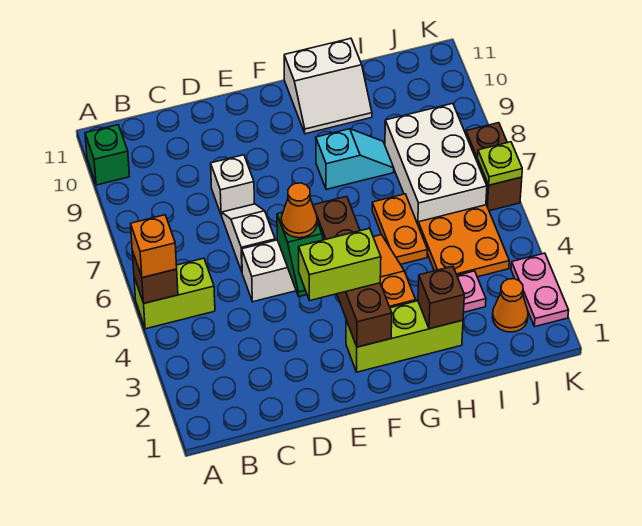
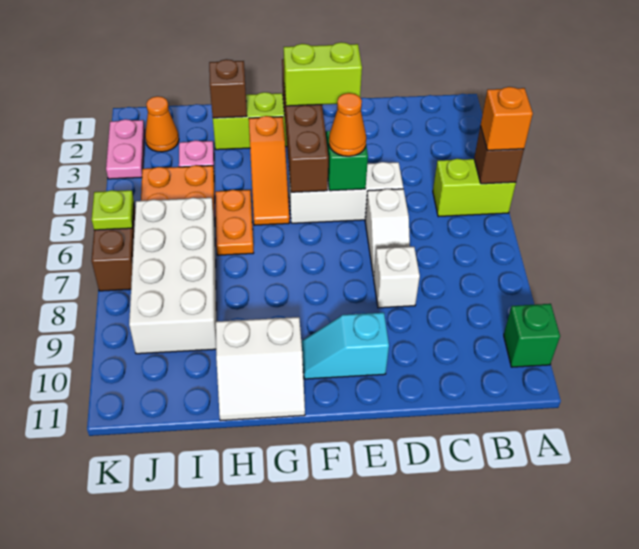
cyan 1x2 slope [316,129,394,189] -> cyan 1x2 slope moved to [301,313,389,379]
white 2x2 slope [284,38,372,134] -> white 2x2 slope turned to [216,317,305,421]
white 2x3 brick [385,103,487,224] -> white 2x4 brick [129,198,216,354]

